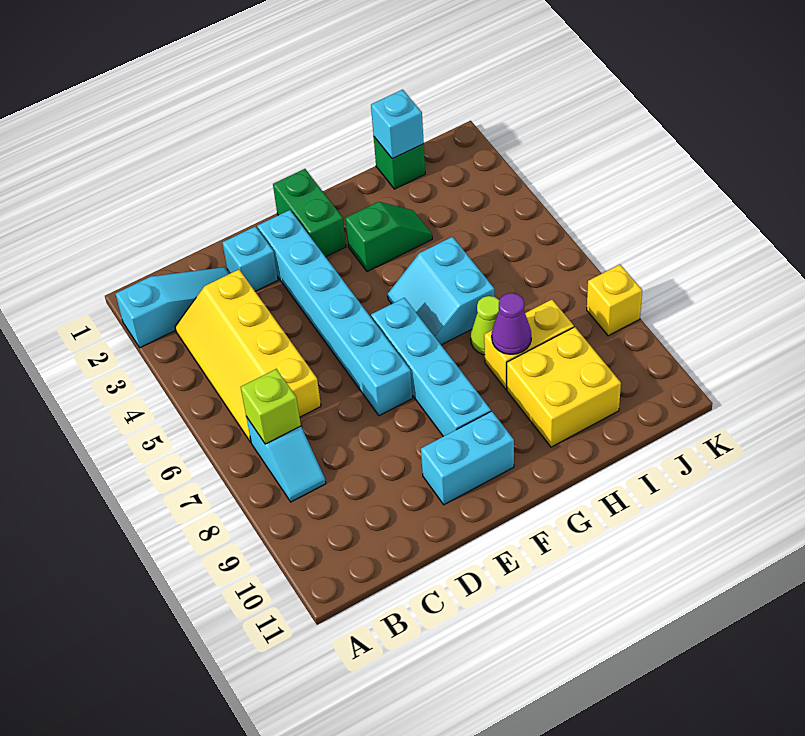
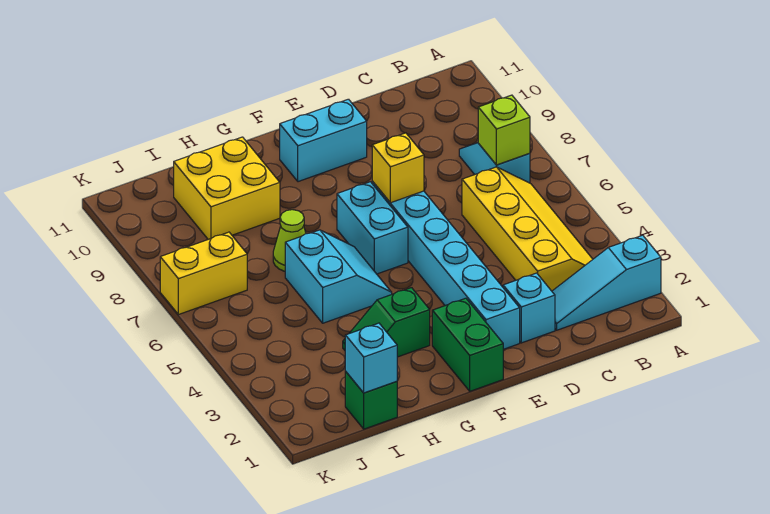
cyan 1x4 brick [371,298,491,436] -> cyan 1x2 brick [337,182,408,274]
yellow 1x2 brick [484,300,574,389] -> yellow 1x2 brick moved to [160,232,247,315]
purple 1x1 cone [492,293,531,354] -> none
yellow 1x1 brick [587,265,642,336] -> yellow 1x1 brick moved to [372,133,424,203]

